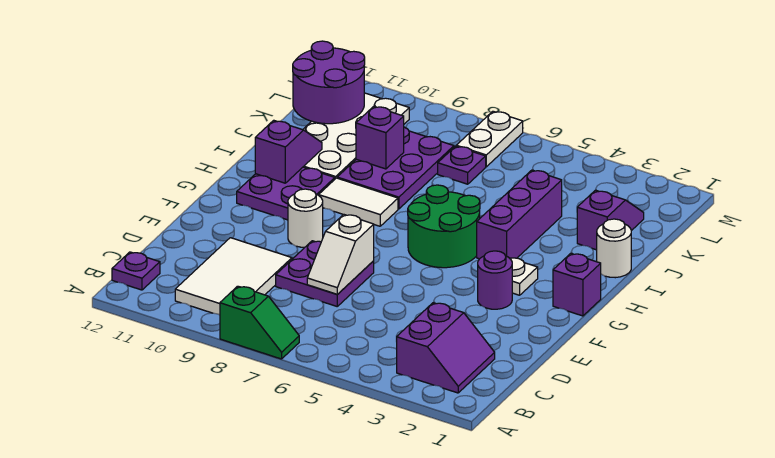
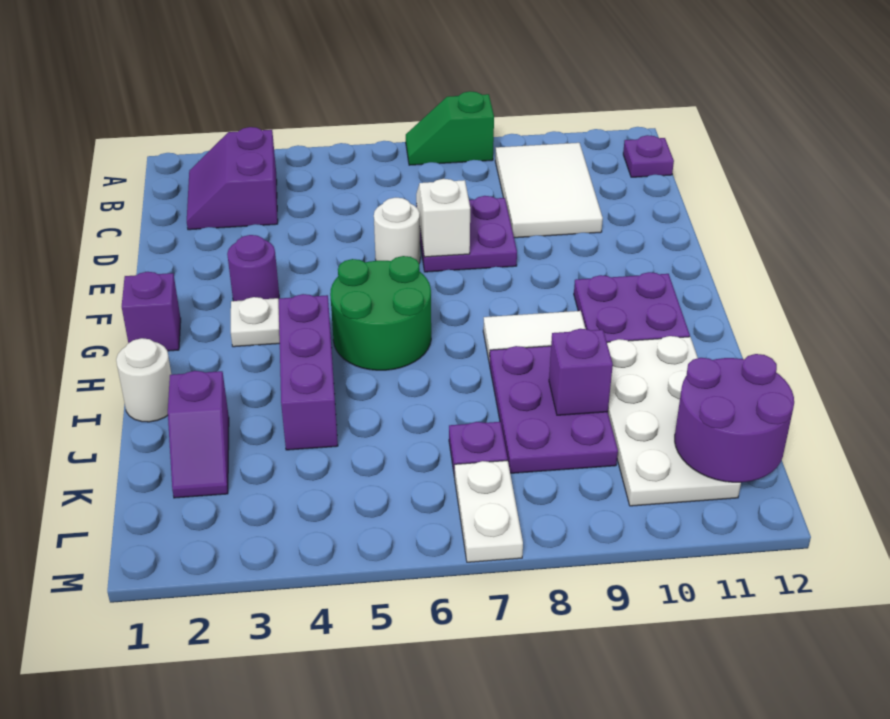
white 1x1 round brick [288,189,323,248] -> white 1x1 round brick moved to [374,198,420,263]
purple 1x2 slope [255,120,322,183] -> none

